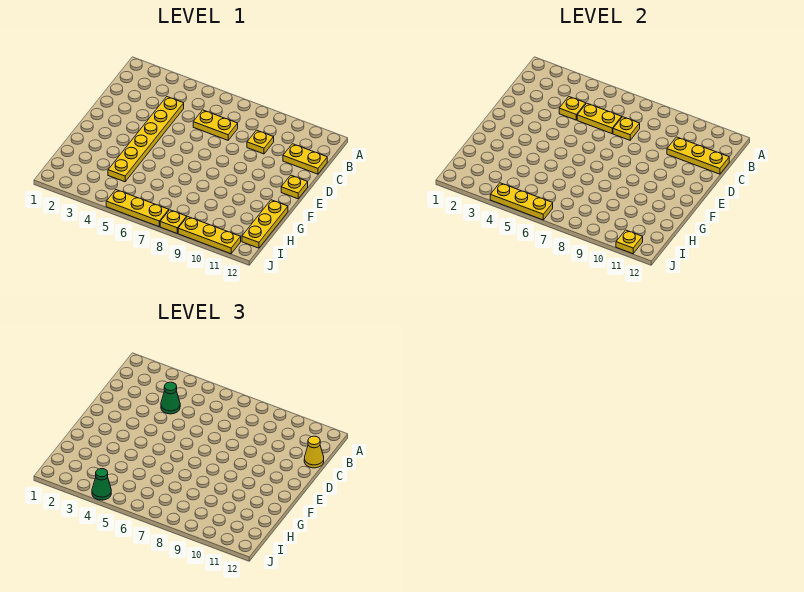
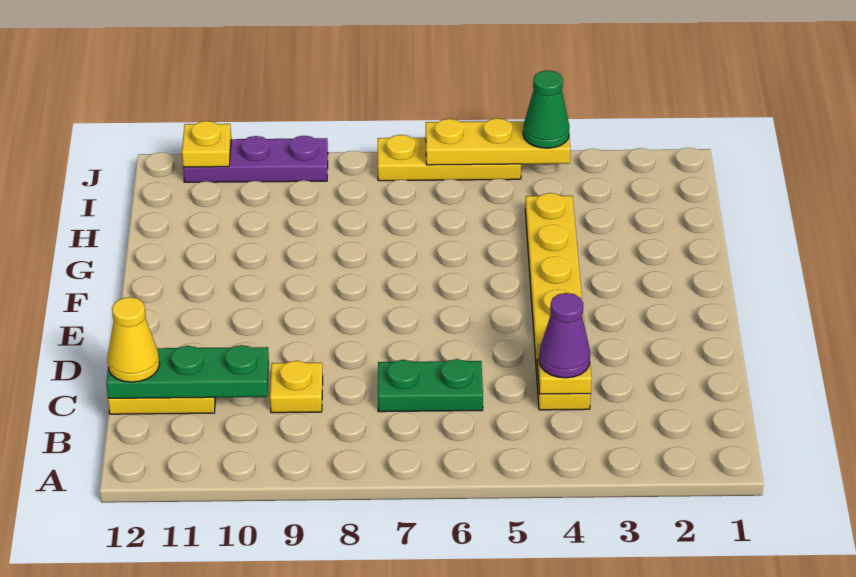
green 1x1 cone [161,382,180,414] -> purple 1x1 cone [539,293,590,378]
yellow 1x2 plate [577,103,622,134] -> none
yellow 1x2 plate [193,110,238,140] -> green 1x2 plate [378,359,483,412]
yellow 1x1 plate [613,117,640,140] -> none
yellow 1x3 plate [667,137,729,174] -> green 1x3 plate [106,345,269,398]
yellow 1x1 plate [281,175,308,199] -> none
yellow 1x3 plate [242,200,288,248] -> none
yellow 1x1 plate [160,210,187,233] -> none
yellow 1x3 plate [178,217,241,254] -> purple 1x3 plate [183,136,328,182]

